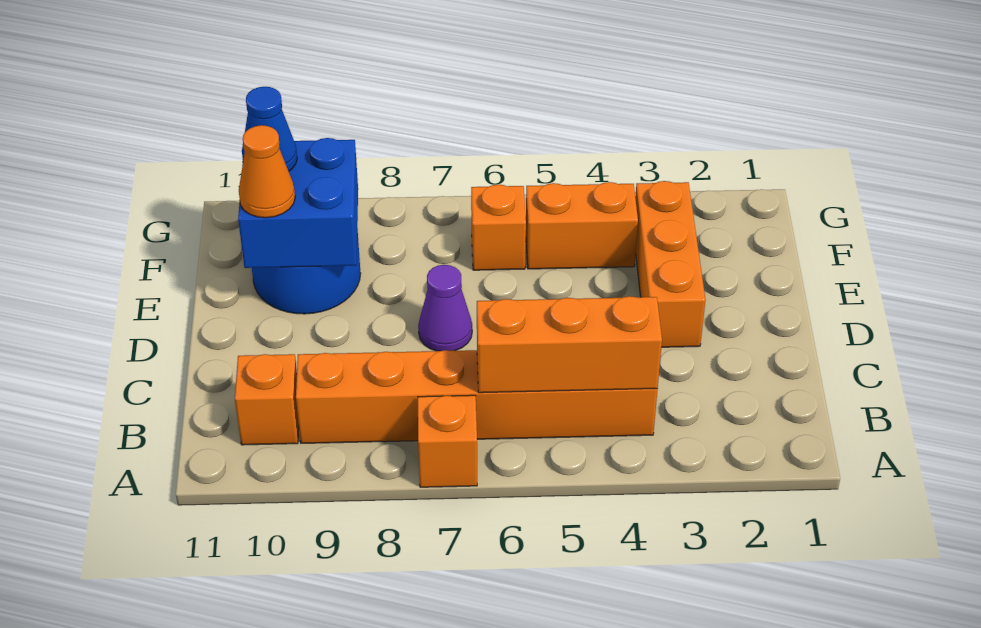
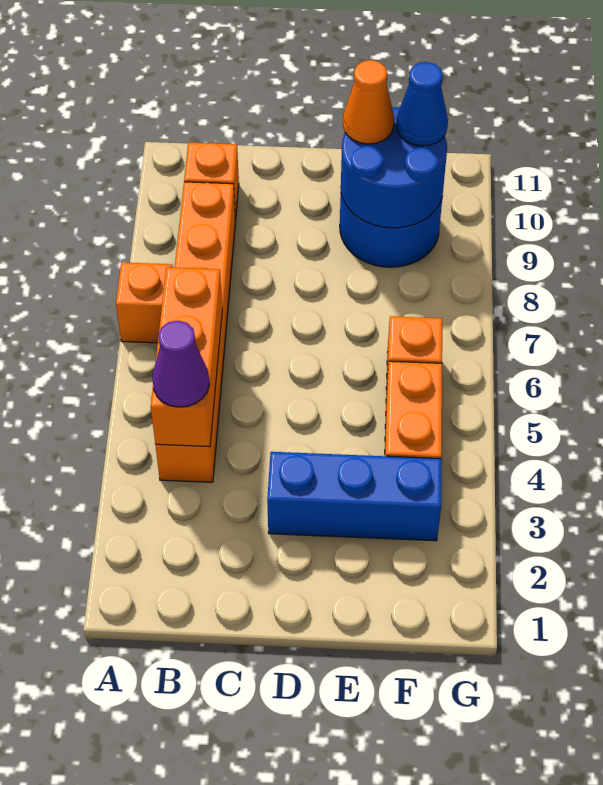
orange 1x3 brick [635,181,705,347] -> blue 1x3 brick [267,452,442,541]
purple 1x1 cone [418,265,472,351] -> purple 1x1 cone moved to [152,321,209,407]
blue 2x2 brick [238,138,358,268] -> blue 2x2 round brick [341,107,447,228]

